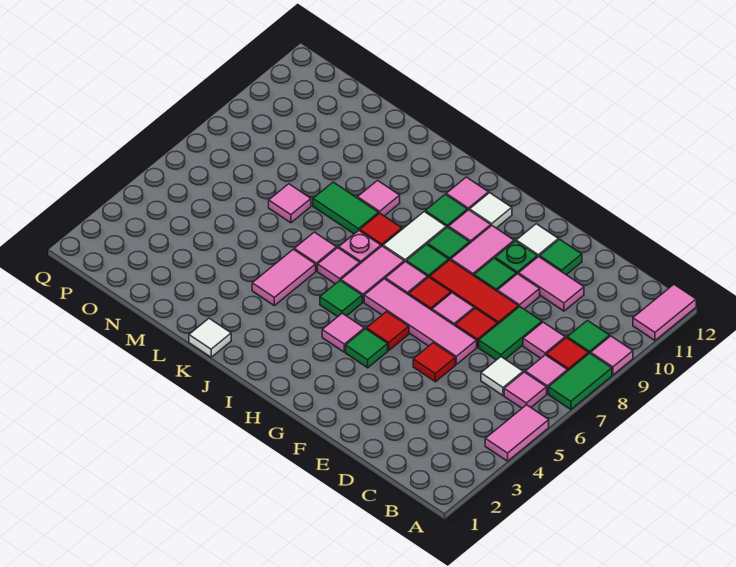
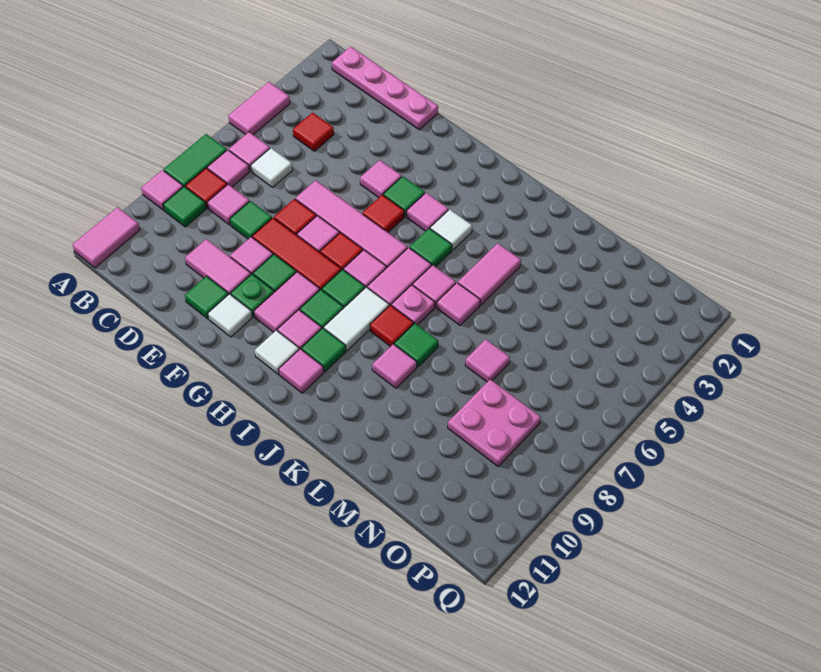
none -> pink 1x4 plate [332,47,438,130]
green 1x2 tile [479,307,542,360] -> green 1x1 tile [230,201,272,239]
red 1x1 tile [413,343,455,382] -> red 1x1 tile moved to [293,113,334,151]
none -> pink 1x1 tile [360,160,402,197]
white 1x1 tile [189,318,231,357] -> white 1x1 tile moved to [430,209,472,250]
green 1x2 tile [313,182,379,234] -> green 1x1 tile [394,323,438,367]
none -> pink 2x2 plate [448,379,541,466]

